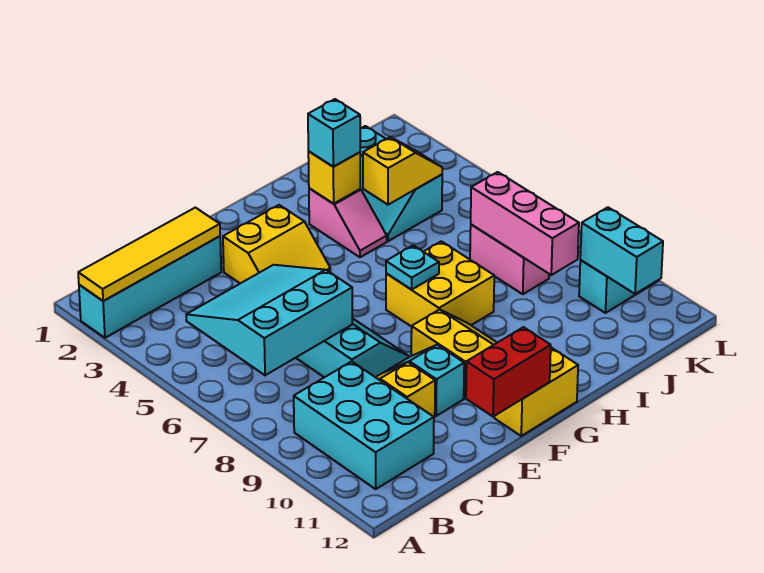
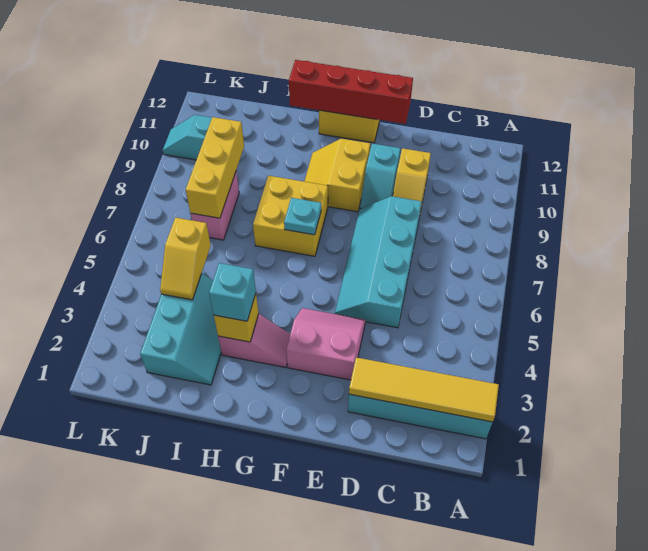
cyan 3x3 slope [186,265,353,375] -> none
cyan 2x3 brick [294,361,434,489] -> none
yellow 2x2 slope [223,205,330,283] -> pink 2x2 slope [286,308,366,380]
red 1x2 brick [466,327,551,417] -> red 1x4 brick [289,60,413,124]
pink 1x2 slope [309,188,387,257] -> pink 1x2 slope turned to [218,314,290,368]
yellow 1x2 slope [363,137,442,205] -> yellow 1x2 slope turned to [160,218,211,300]
pink 1x3 brick [471,172,579,275] -> yellow 1x3 brick [186,117,244,218]
cyan 1x2 brick [580,207,663,294] -> none

